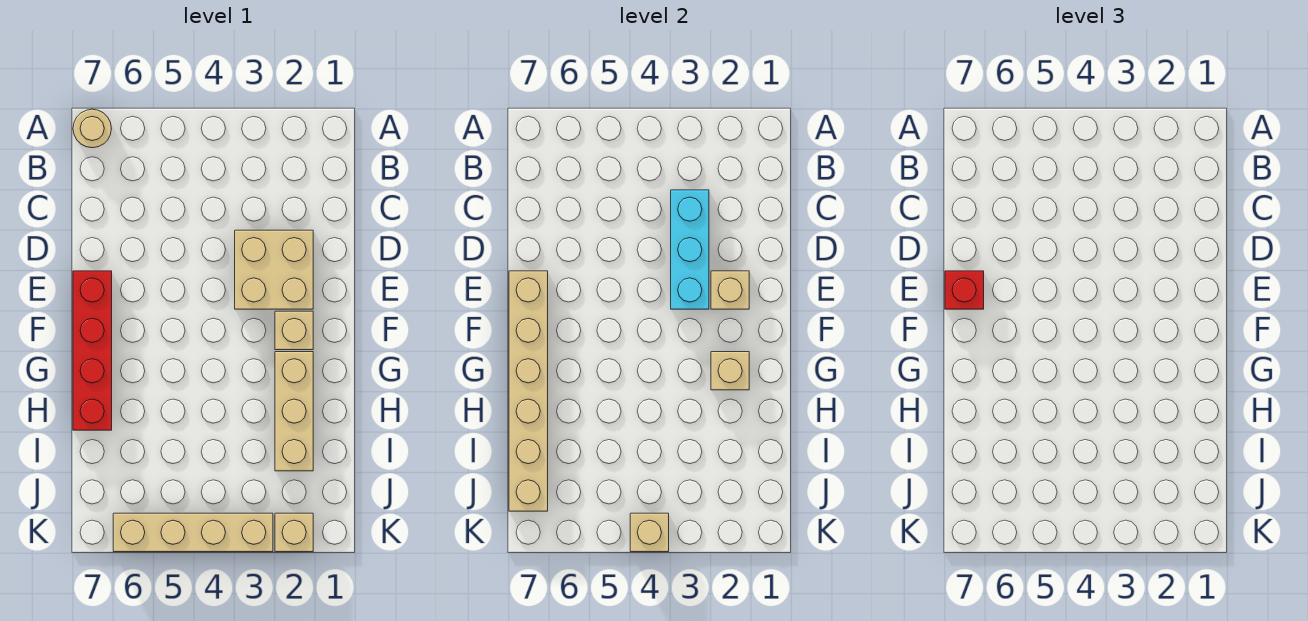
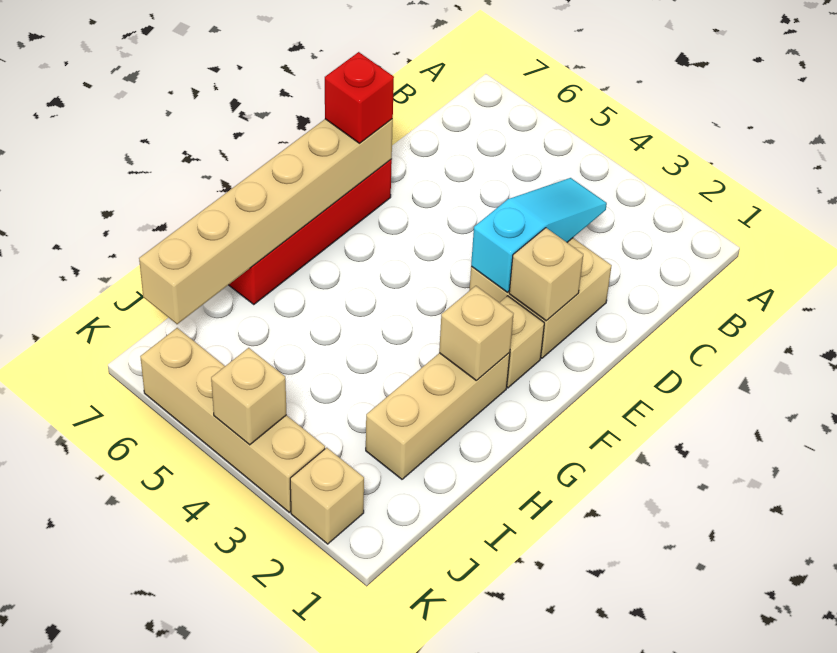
tan 1x1 round brick [73,109,111,148] -> none
cyan 1x3 brick [671,190,709,309] -> cyan 1x3 slope [471,178,607,292]

